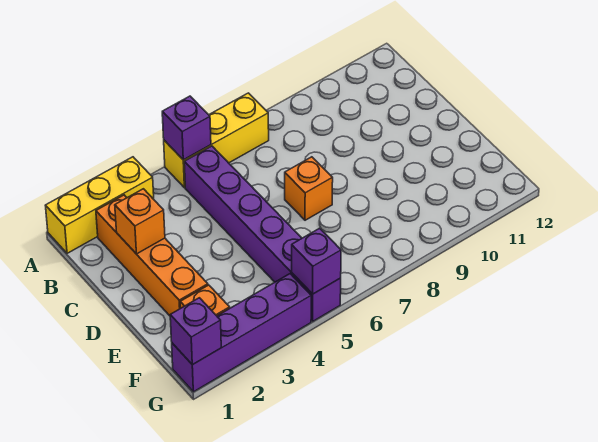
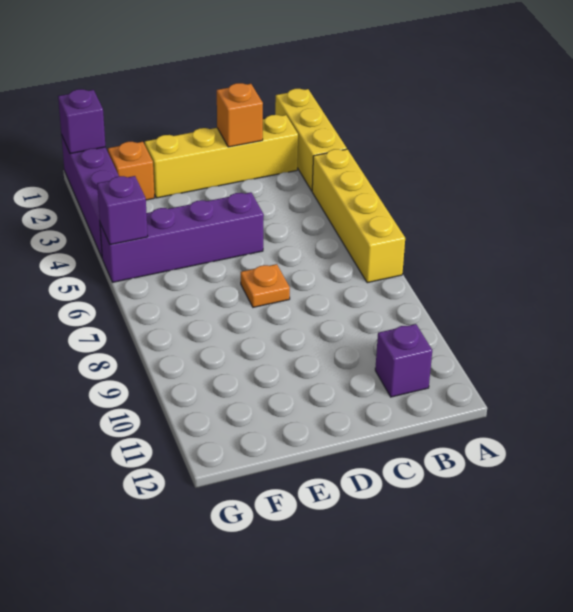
yellow 1x3 brick [164,93,269,188] -> yellow 1x4 brick [312,149,405,283]
purple 1x1 brick [162,96,211,160] -> purple 1x1 brick moved to [375,324,432,397]
orange 1x4 brick [96,195,208,316] -> yellow 1x4 brick [145,115,298,198]
purple 1x6 brick [184,146,341,321] -> purple 1x4 brick [100,192,264,282]
orange 1x1 brick [285,157,333,220] -> orange 1x1 plate [241,264,290,307]

